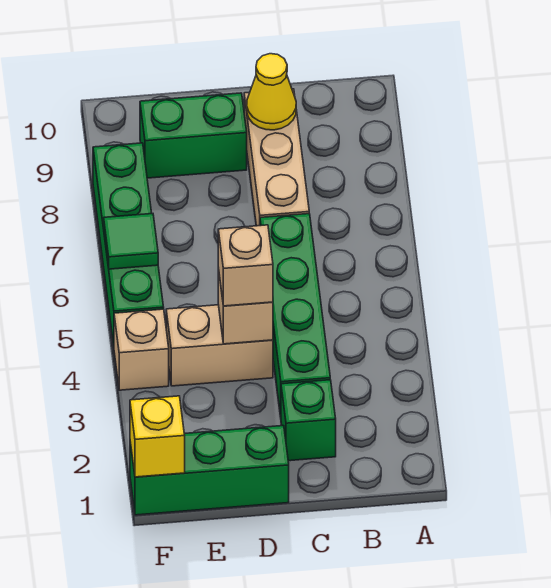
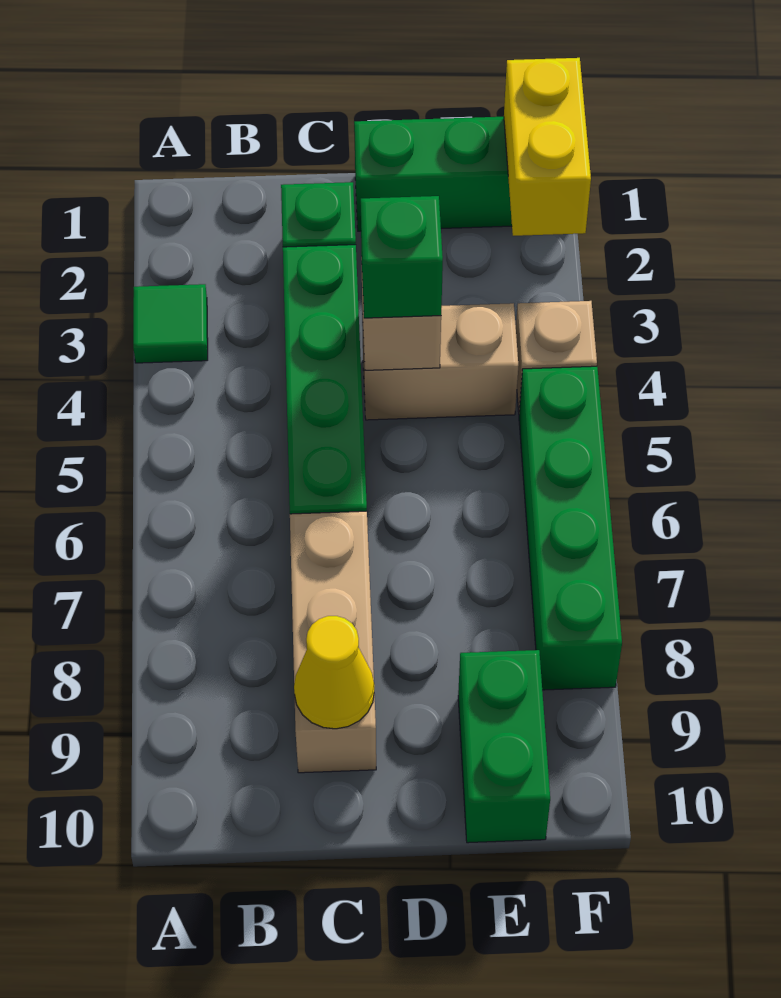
tan 1x1 brick [218,225,273,306] -> green 1x1 brick [361,196,443,318]
green 1x2 brick [140,93,247,178] -> green 1x2 brick turned to [458,650,550,843]
yellow 1x1 brick [130,396,185,477] -> yellow 1x2 brick [504,58,591,236]
green 1x1 tile [104,214,158,269] -> green 1x1 tile moved to [133,284,208,363]

